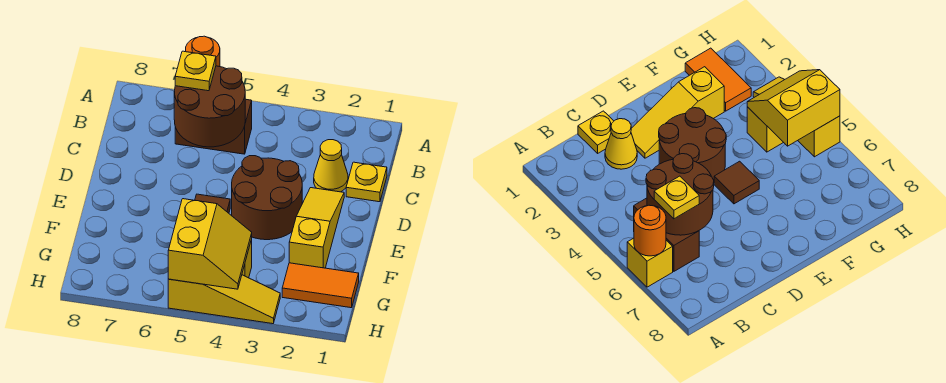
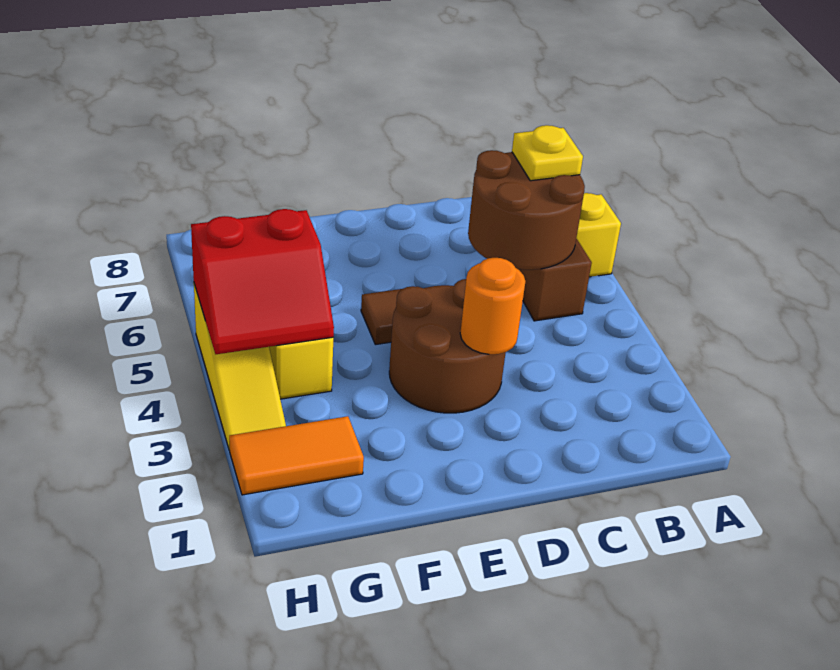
orange 1x1 round brick [186,36,220,67] -> orange 1x1 round brick moved to [460,258,525,354]
yellow 1x1 plate [346,162,387,202] -> none
yellow 1x1 cone [314,140,348,192] -> none
yellow 1x3 slope [289,188,344,268] -> none
orange 1x2 tile [282,263,359,308] -> orange 1x2 tile turned to [229,416,364,495]
yellow 2x2 slope [168,199,252,289] -> red 2x2 slope [191,209,334,354]

